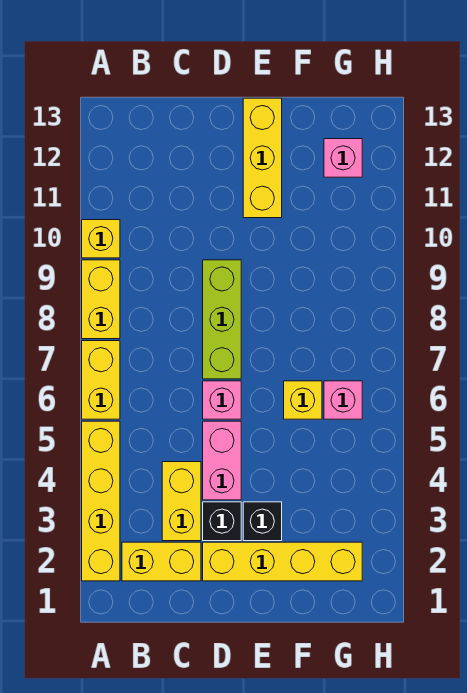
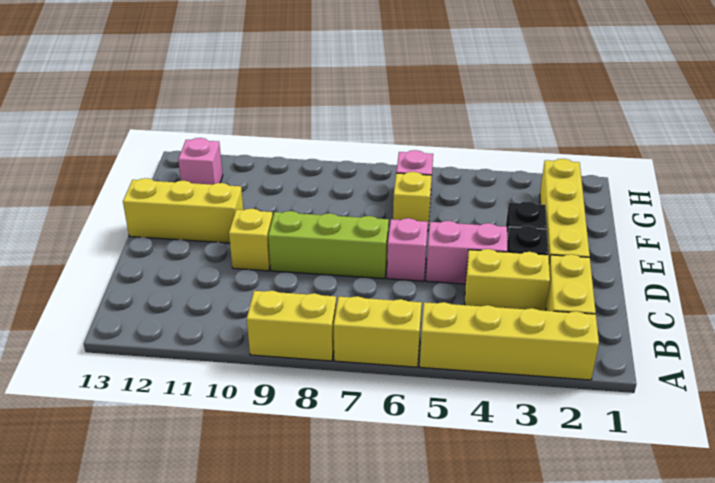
yellow 1x1 brick [82,220,120,258] -> yellow 1x1 brick moved to [229,209,273,271]

